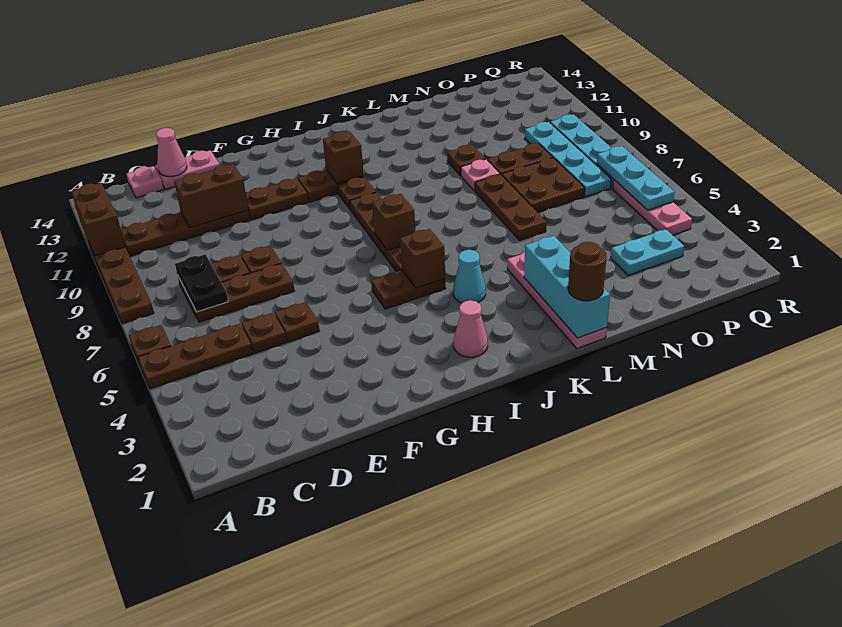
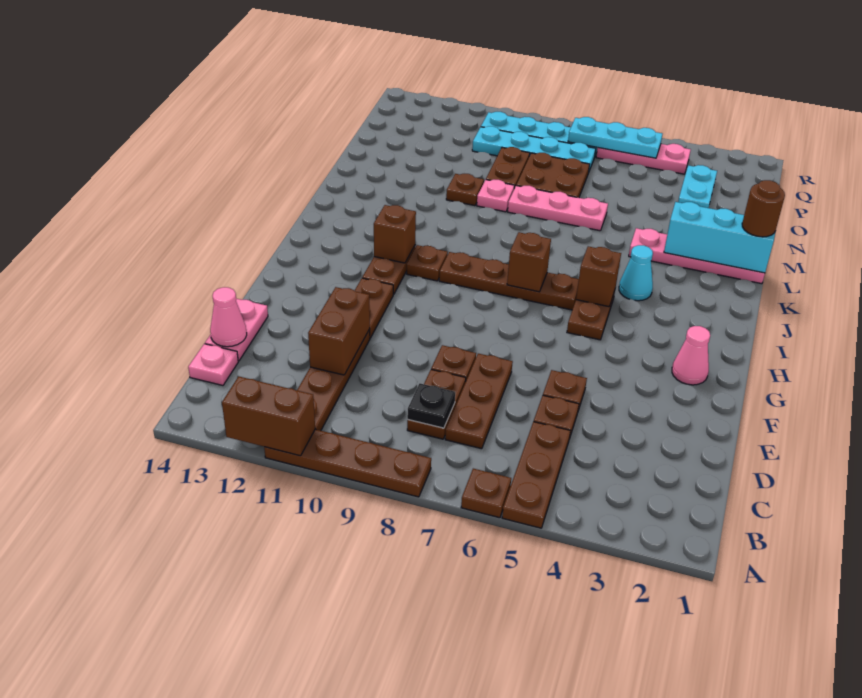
black 1x2 plate [175,254,228,312] -> black 1x1 plate [407,383,455,428]
pink 1x1 cone [454,300,488,357] -> pink 1x1 cone moved to [672,326,710,385]
brown 1x3 plate [475,174,546,240] -> pink 1x3 plate [508,186,608,231]

